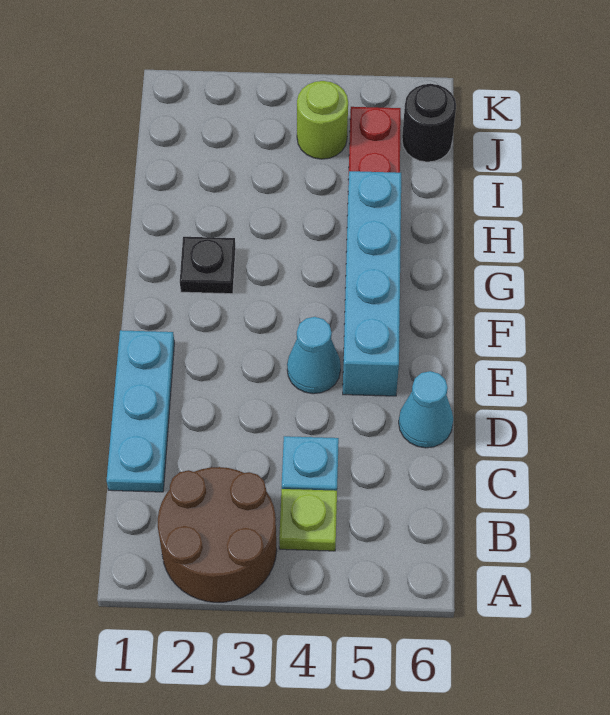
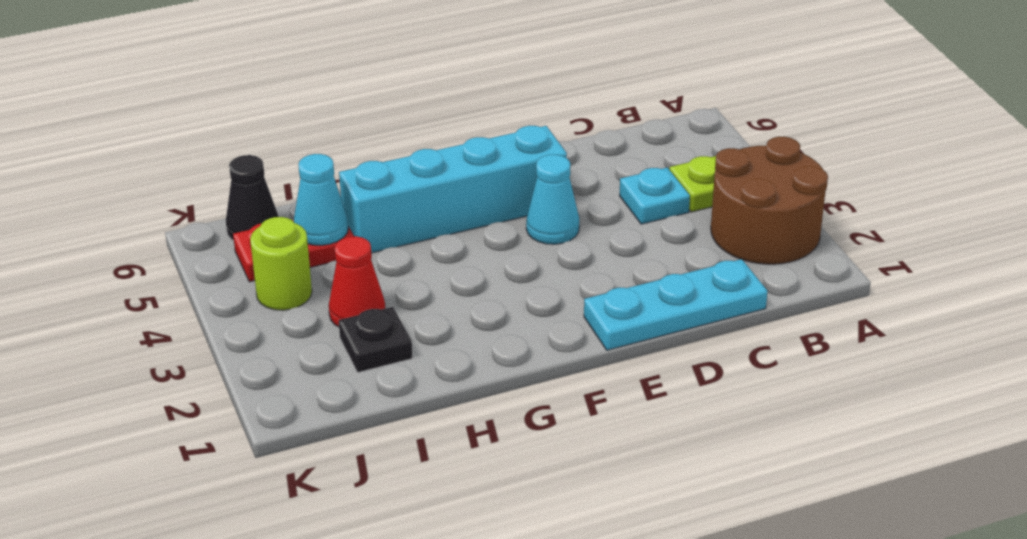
cyan 1x1 cone [399,371,453,448] -> cyan 1x1 cone moved to [293,154,348,245]
black 1x1 plate [180,237,236,294] -> black 1x1 plate moved to [339,307,413,373]
none -> red 1x1 cone [329,236,385,327]
black 1x1 round brick [402,84,456,162] -> black 1x1 cone [226,155,278,241]

